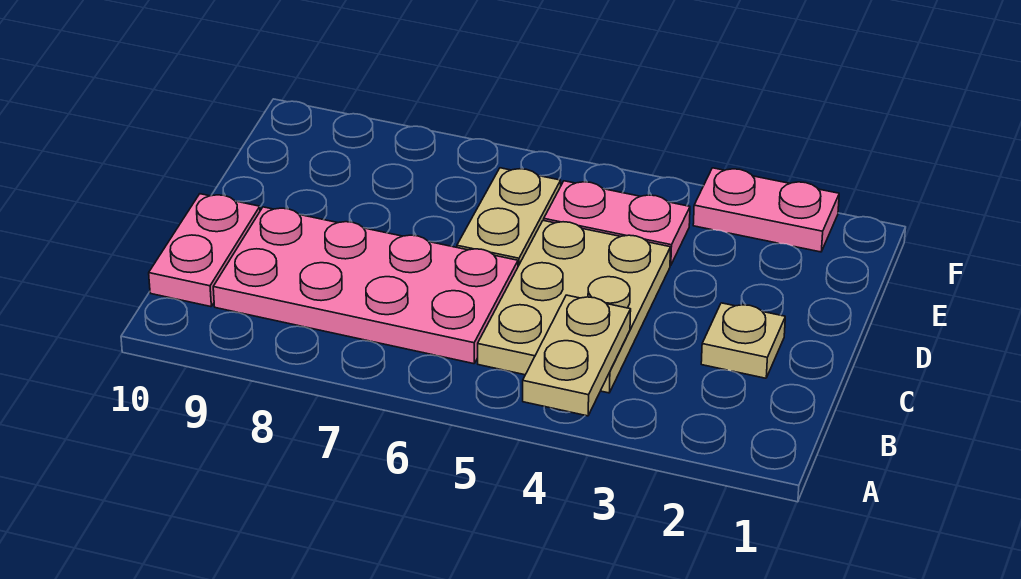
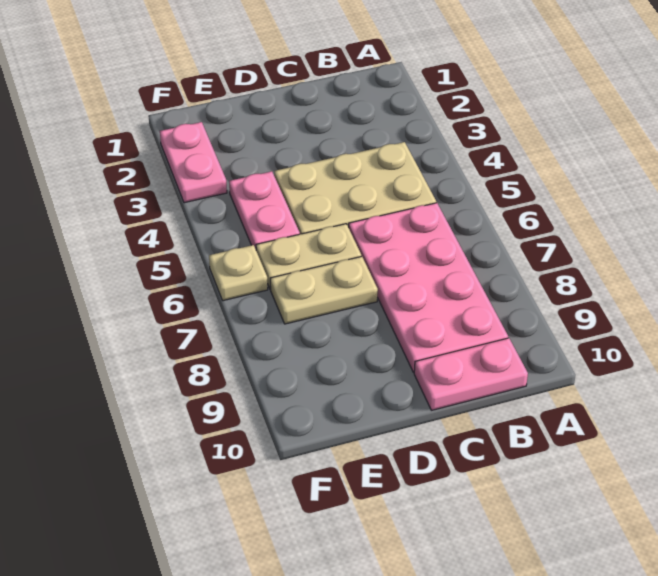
tan 1x2 plate [523,295,631,416] -> tan 1x2 plate moved to [270,256,378,324]
tan 1x1 plate [701,303,785,378] -> tan 1x1 plate moved to [209,245,268,301]

